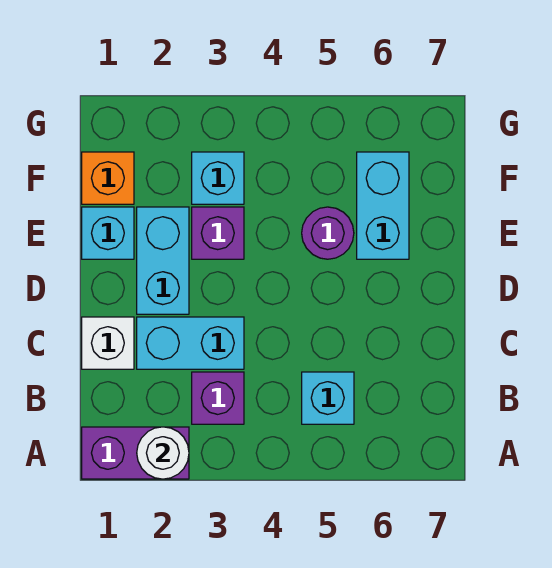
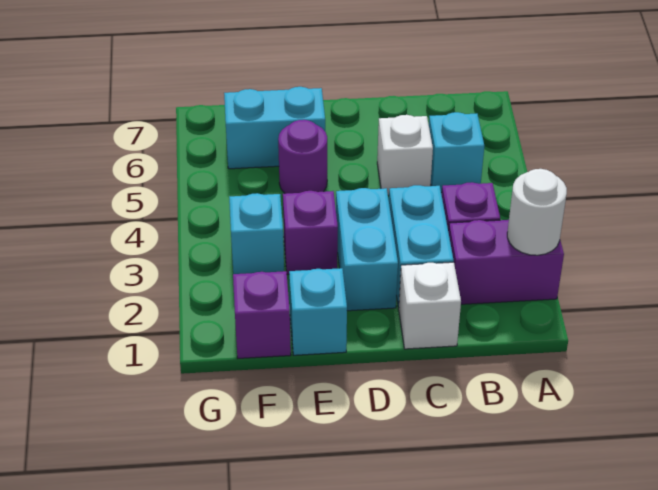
purple 1x2 brick [82,427,189,479] -> purple 1x2 brick turned to [449,220,564,304]
none -> white 1x1 brick [377,115,433,195]
cyan 1x2 brick [137,207,189,314] -> cyan 1x2 brick turned to [336,188,398,311]
orange 1x1 brick [82,152,134,204] -> purple 1x1 brick [233,271,291,358]

